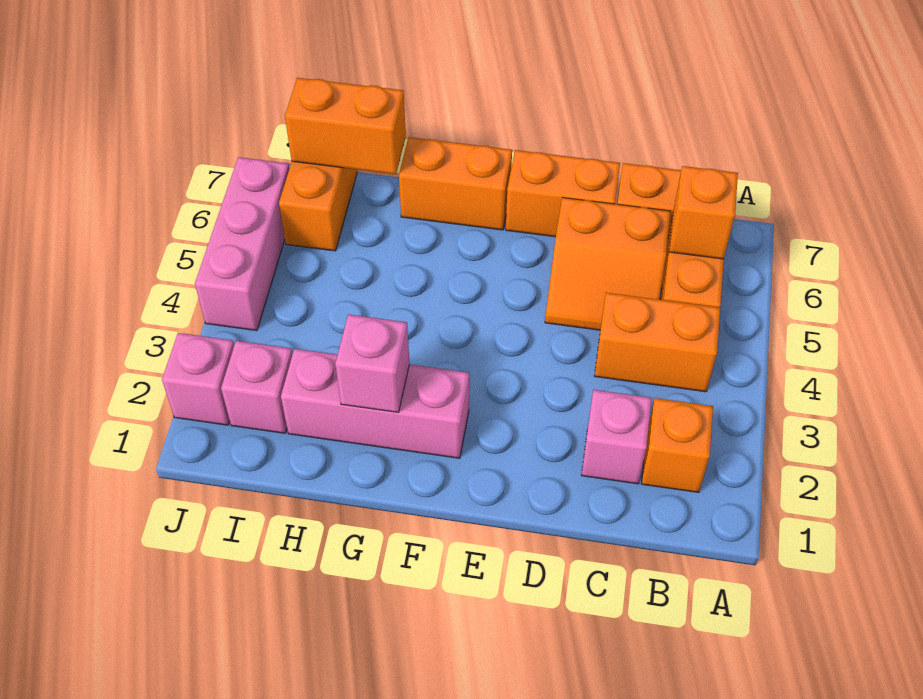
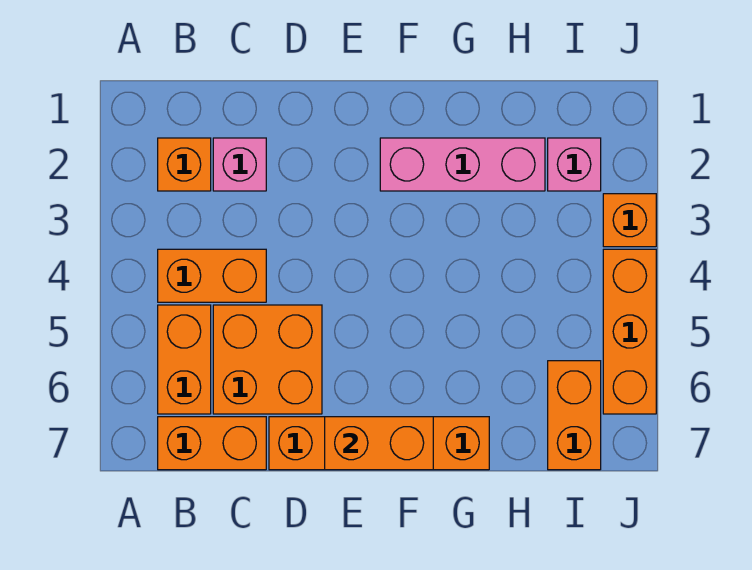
orange 1x1 brick [669,166,738,259] -> orange 1x1 brick moved to [603,194,656,247]
orange 2x2 slope [545,198,670,330] -> orange 2x2 brick [213,305,322,414]
pink 1x1 brick [335,314,409,412] -> none
orange 1x2 brick [285,78,406,174] -> orange 1x2 brick moved to [325,417,433,470]
pink 1x1 brick [162,333,234,425] -> none
pink 1x3 brick [195,157,289,331] -> orange 1x3 brick [603,249,656,414]

